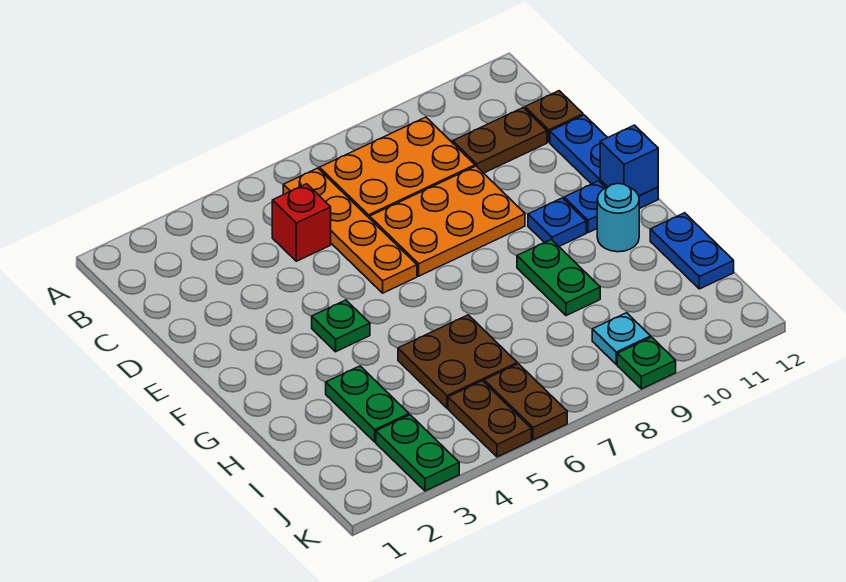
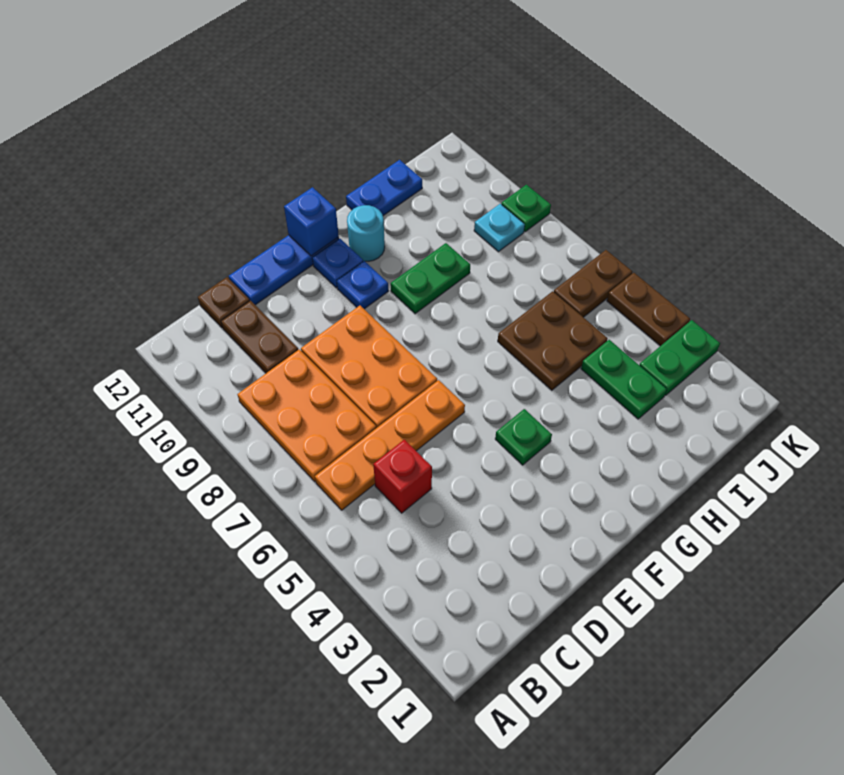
green 1x2 plate [326,366,409,442] -> green 1x2 plate turned to [581,340,667,419]
brown 1x2 plate [448,381,531,457] -> brown 1x2 plate turned to [607,273,690,346]

